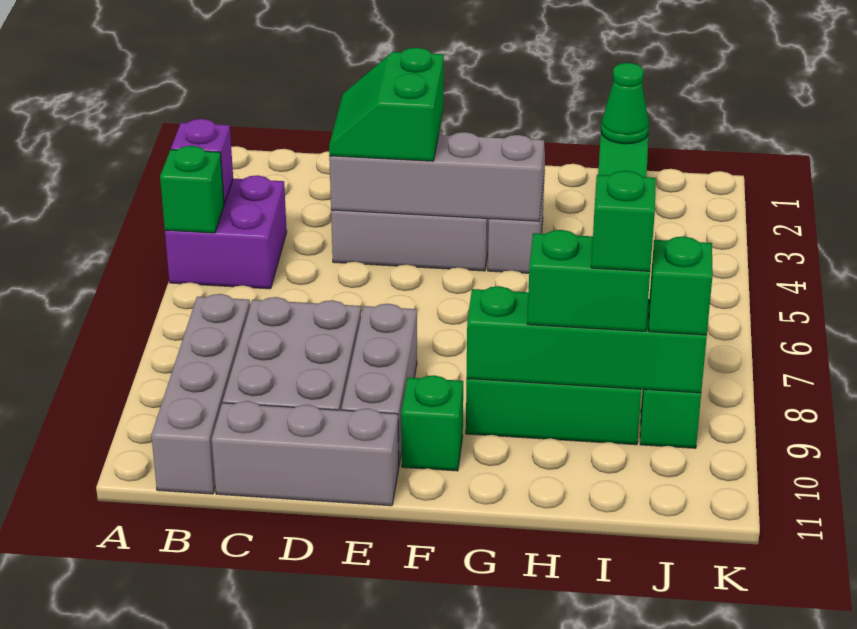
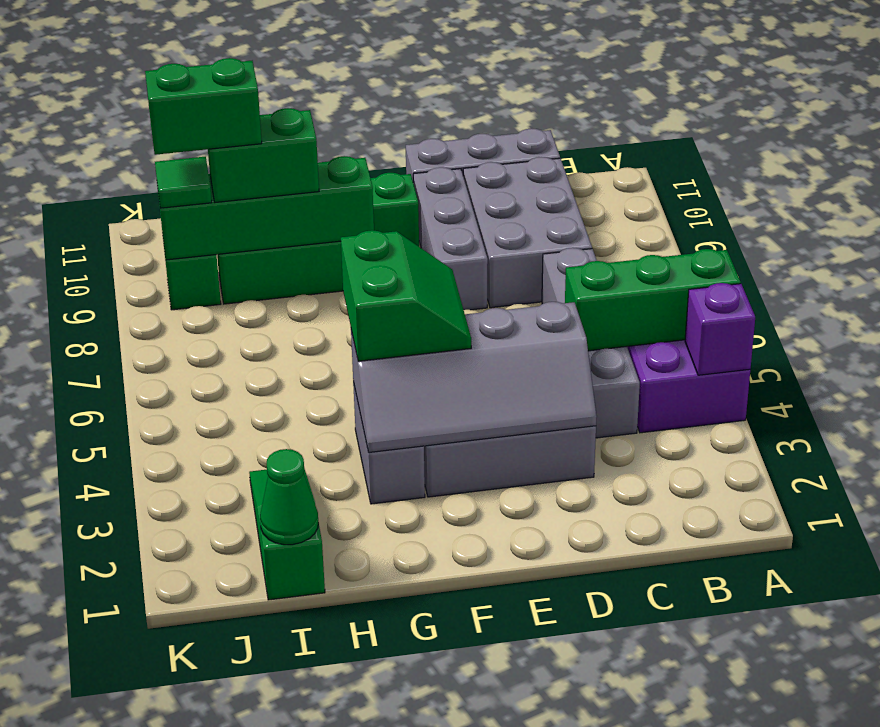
green 1x1 brick [160,146,224,233] -> green 1x3 brick [565,249,741,351]
grey 1x4 brick [151,294,250,494] -> grey 1x4 brick moved to [542,248,640,438]
green 2x2 slope [329,48,444,161] -> green 2x2 slope moved to [341,230,471,361]
green 1x1 brick [591,171,656,271] -> green 1x2 brick [145,58,262,155]
green 1x1 brick [649,236,713,335] -> green 1x1 tile [155,157,212,208]

